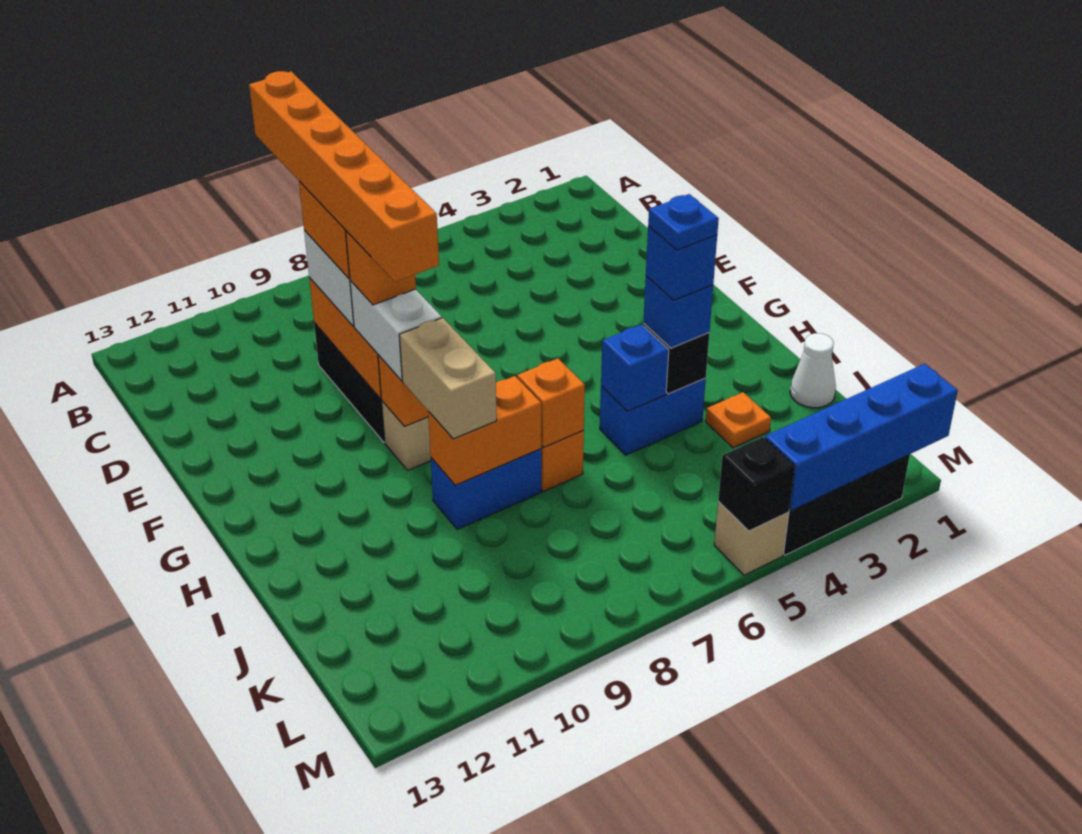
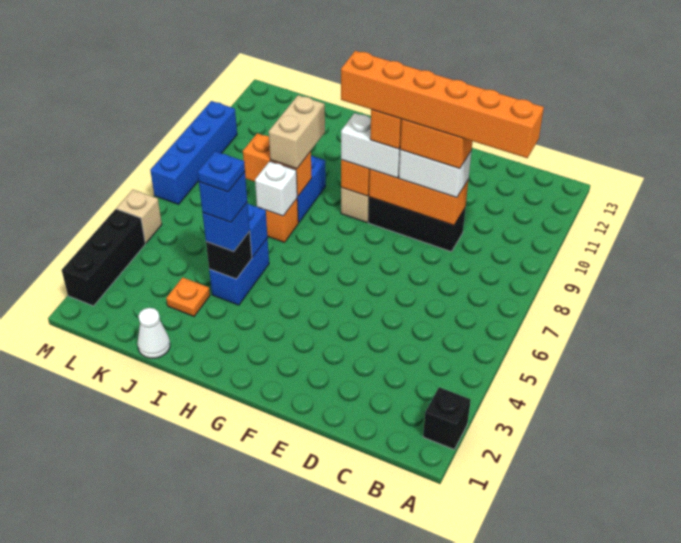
tan 1x2 brick [399,318,497,439] -> tan 1x2 brick turned to [269,95,325,169]
orange 1x1 brick [517,359,585,447] -> white 1x1 brick [255,161,298,216]
orange 1x2 brick [428,376,541,485] -> orange 1x2 brick turned to [243,133,312,196]
blue 1x4 brick [765,364,958,511] -> blue 1x4 brick moved to [150,101,237,204]
black 1x1 brick [718,437,795,531] -> black 1x1 brick moved to [423,387,471,450]

